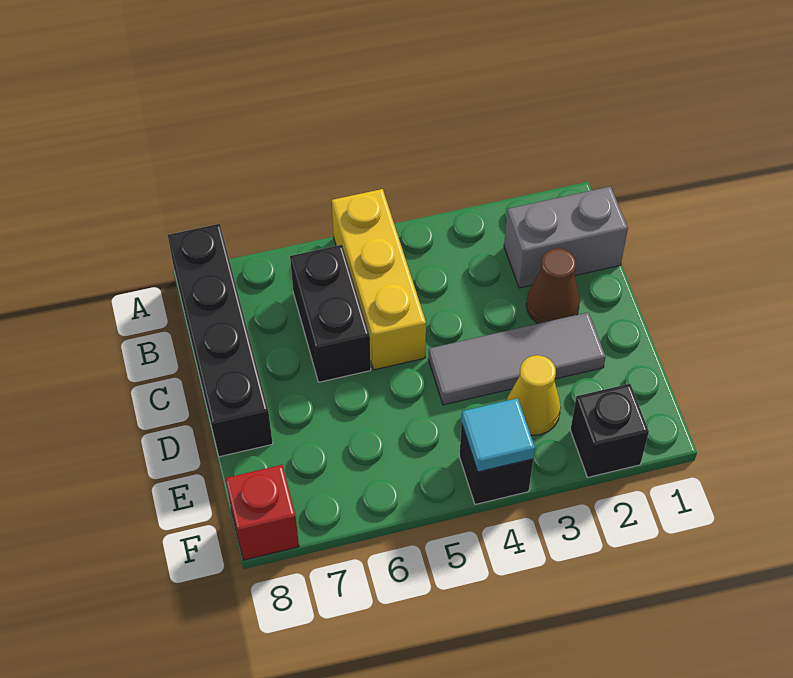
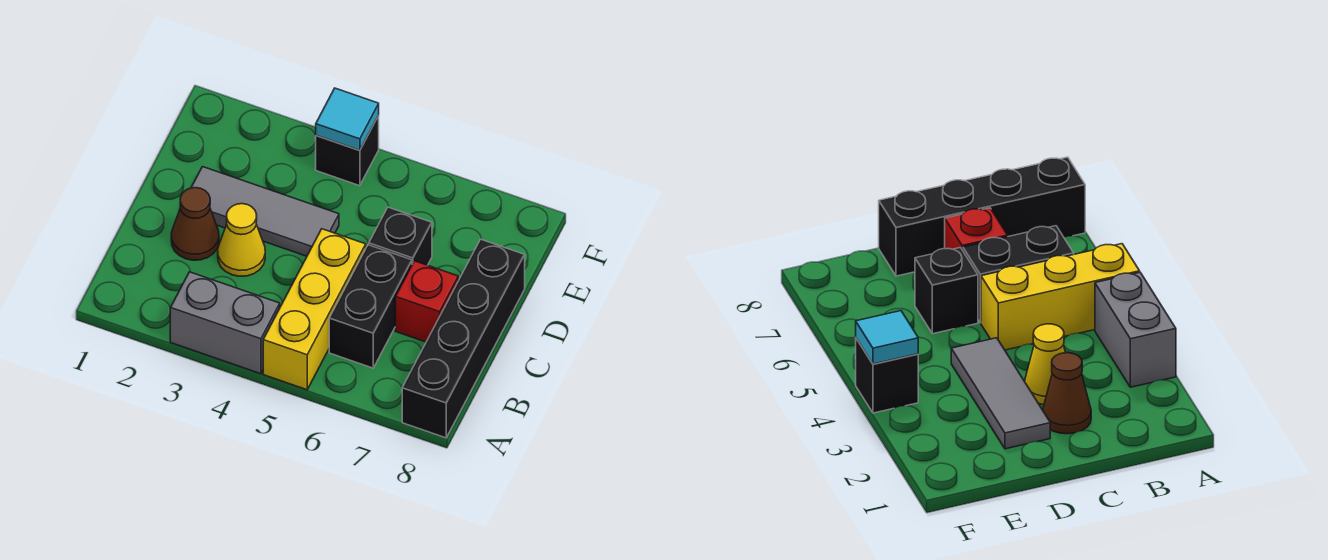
grey 1x2 brick [504,186,628,288] -> grey 1x2 brick moved to [170,272,280,374]
yellow 1x1 cone [507,355,561,435] -> yellow 1x1 cone moved to [218,204,265,276]
black 1x1 brick [570,384,649,477] -> black 1x1 brick moved to [369,207,432,265]
red 1x1 brick [225,465,299,560] -> red 1x1 brick moved to [395,261,458,342]

